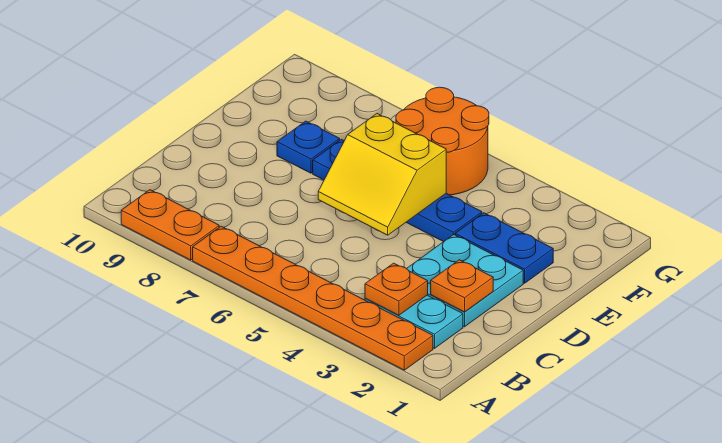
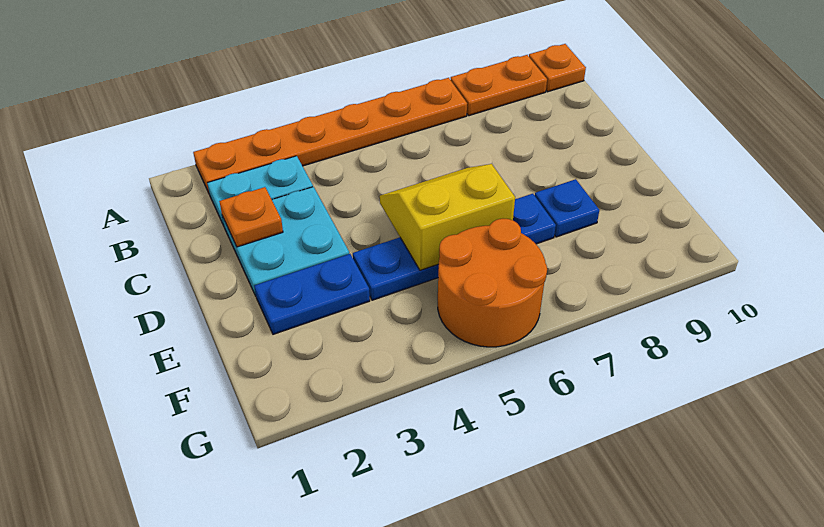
orange 1x1 plate [365,263,428,316] -> orange 1x1 plate moved to [529,44,586,92]

